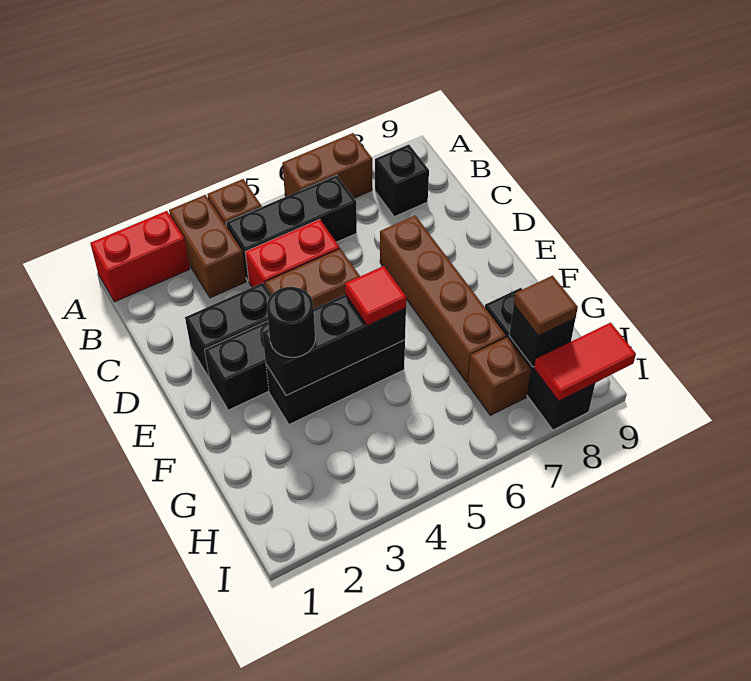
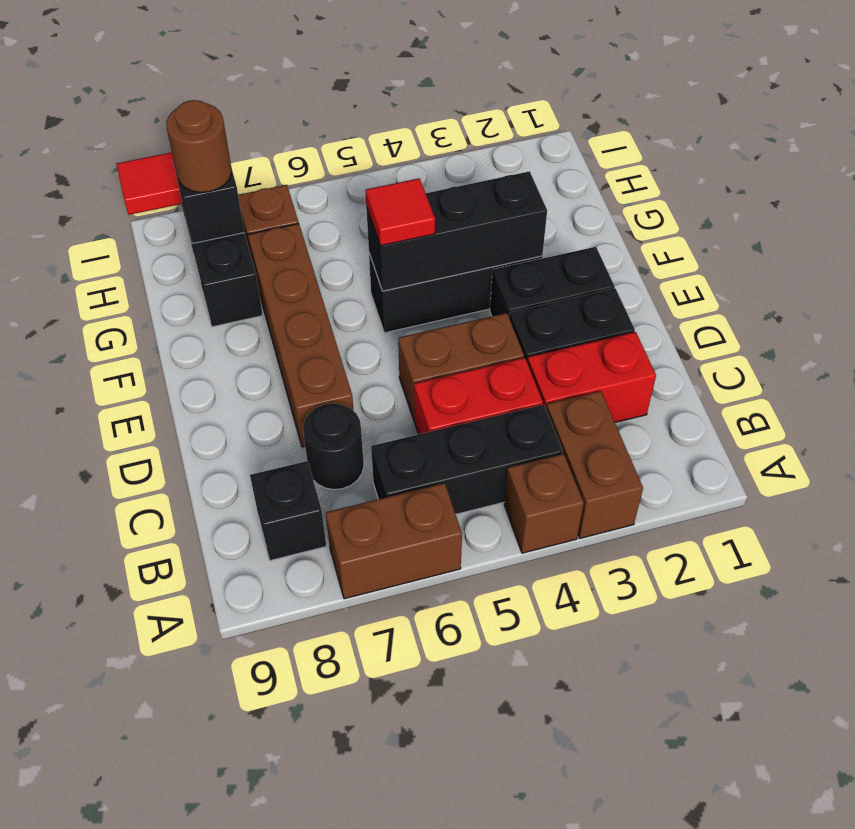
red 1x2 brick [90,211,190,302] -> red 1x2 brick moved to [527,332,656,422]
black 1x1 round brick [267,287,315,357] -> black 1x1 round brick moved to [303,403,364,490]
brown 1x1 tile [514,276,578,336] -> brown 1x1 round brick [166,100,232,192]

